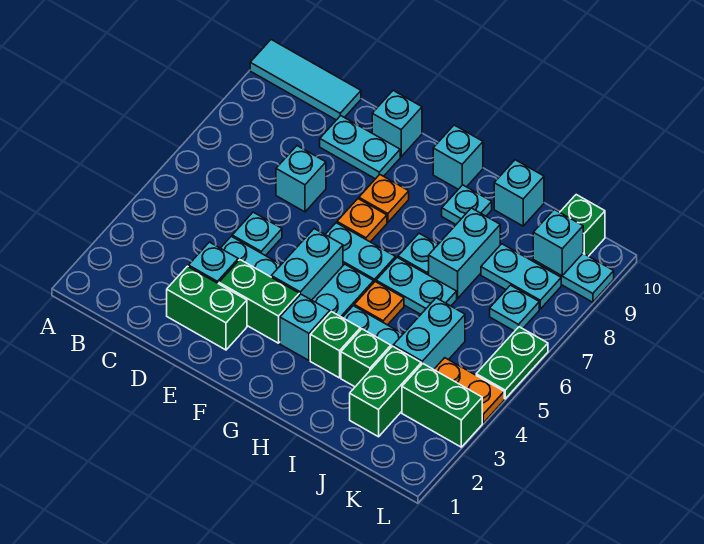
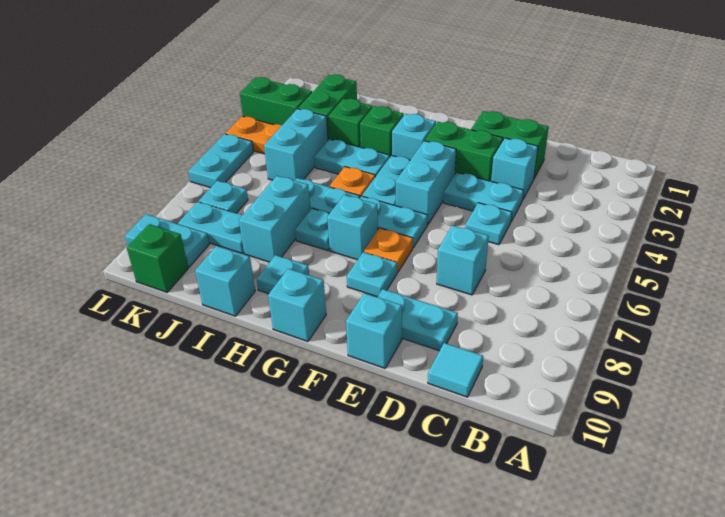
cyan 1x3 tile [250,40,361,120] -> cyan 1x1 tile [428,343,483,397]
orange 1x1 plate [359,175,409,222] -> cyan 1x1 plate [347,252,397,297]
cyan 1x1 brick [533,209,583,276] -> cyan 1x1 brick moved to [327,195,378,260]
green 1x2 plate [476,327,548,399] -> cyan 1x2 plate [188,134,254,188]

